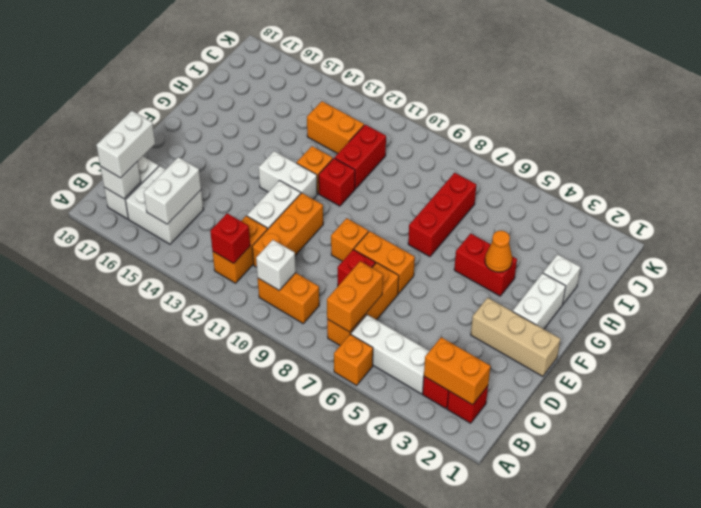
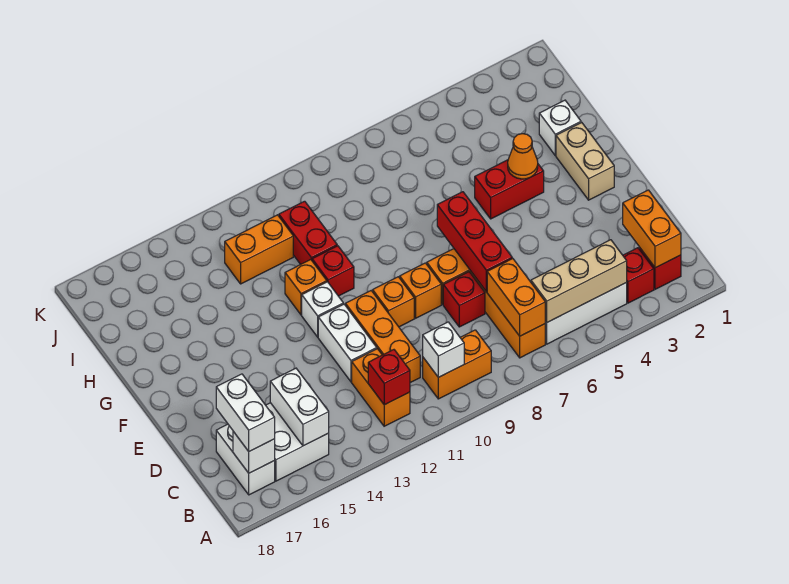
orange 1x1 brick [334,334,373,385] -> orange 1x1 brick moved to [373,277,414,327]
orange 1x2 brick [424,337,490,405] -> orange 1x2 brick turned to [623,190,681,268]
tan 1x3 brick [471,298,560,376] -> tan 1x3 brick moved to [531,240,627,322]
white 1x2 brick [513,273,566,329] -> tan 1x2 brick [556,123,614,200]
white 1x2 brick [258,151,317,199] -> white 1x1 brick [302,282,343,337]
red 1x3 brick [408,173,476,257] -> red 1x3 brick moved to [437,192,512,292]

